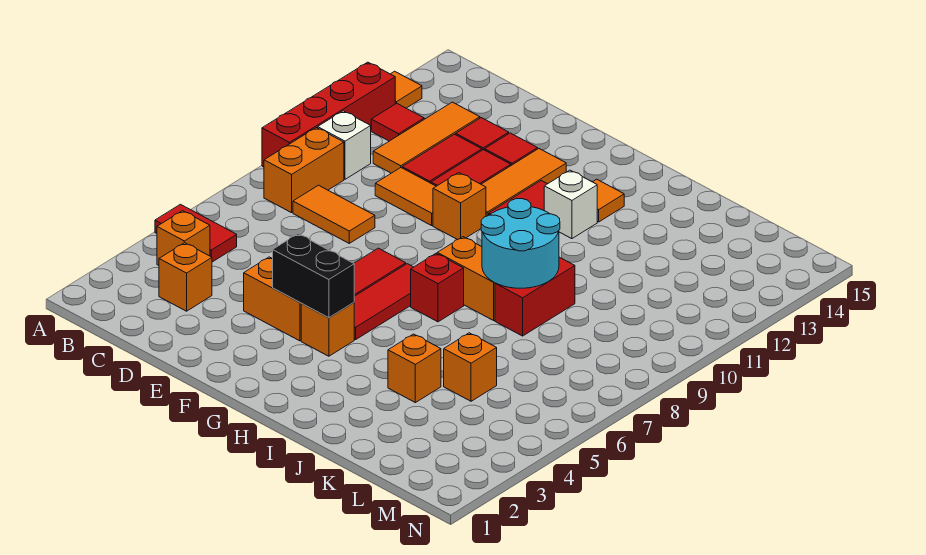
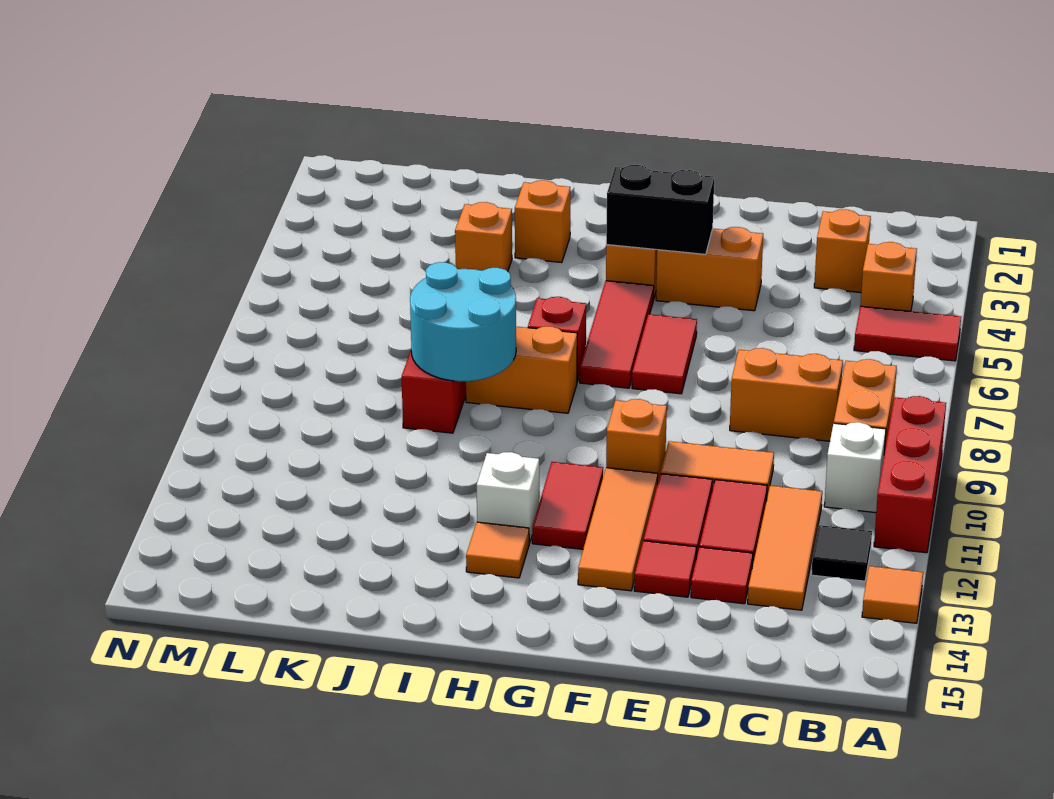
red 1x4 brick [262,62,395,167] -> red 1x3 brick [874,396,946,553]
red 1x1 tile [371,103,424,141] -> black 1x1 tile [811,525,872,581]
orange 1x2 tile [293,185,375,243] -> orange 1x2 brick [730,348,843,441]
orange 1x1 brick [444,333,497,401] -> orange 1x1 brick moved to [515,180,570,263]

